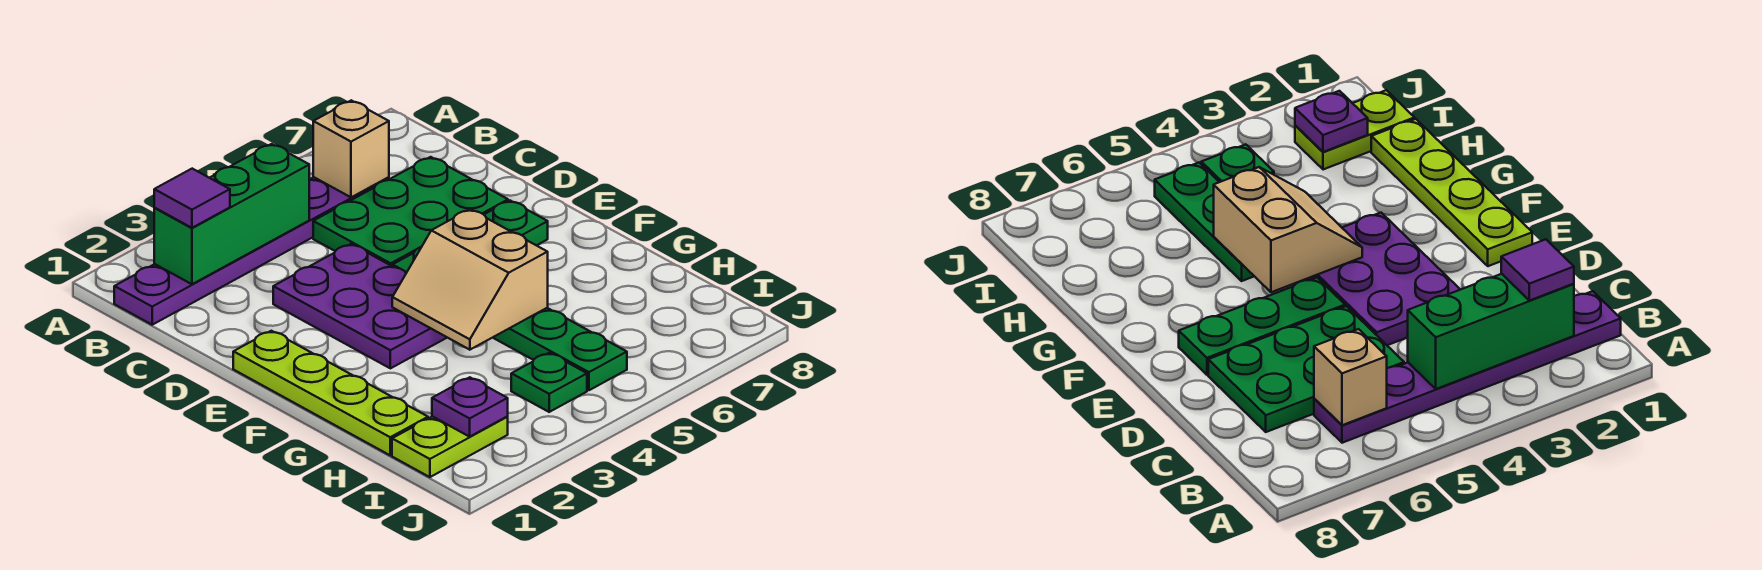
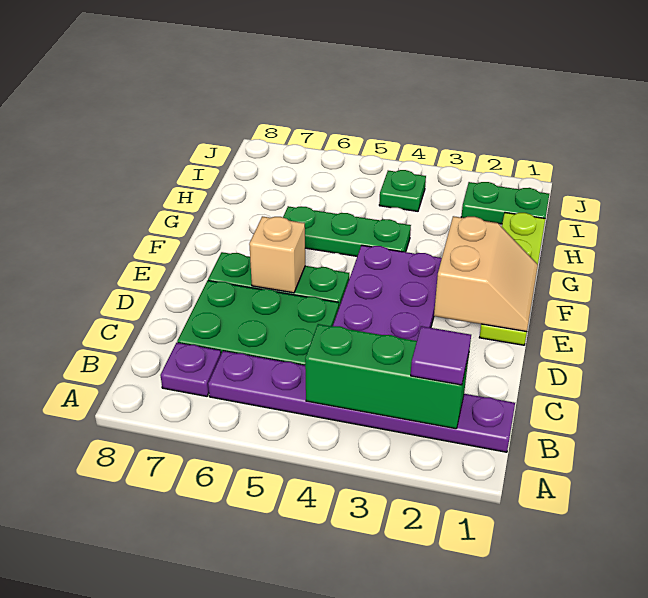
tan 1x1 brick [313,100,389,197] -> tan 1x1 brick moved to [249,216,305,293]
tan 2x2 slope [392,209,548,350] -> tan 2x2 slope moved to [434,216,538,332]
green 1x3 plate [493,308,627,390] -> green 1x3 plate turned to [283,206,411,256]
lime 1x2 plate [392,416,508,477] -> green 1x2 plate [461,182,549,224]
purple 1x1 plate [432,377,508,437] -> purple 1x1 plate moved to [160,343,221,396]

